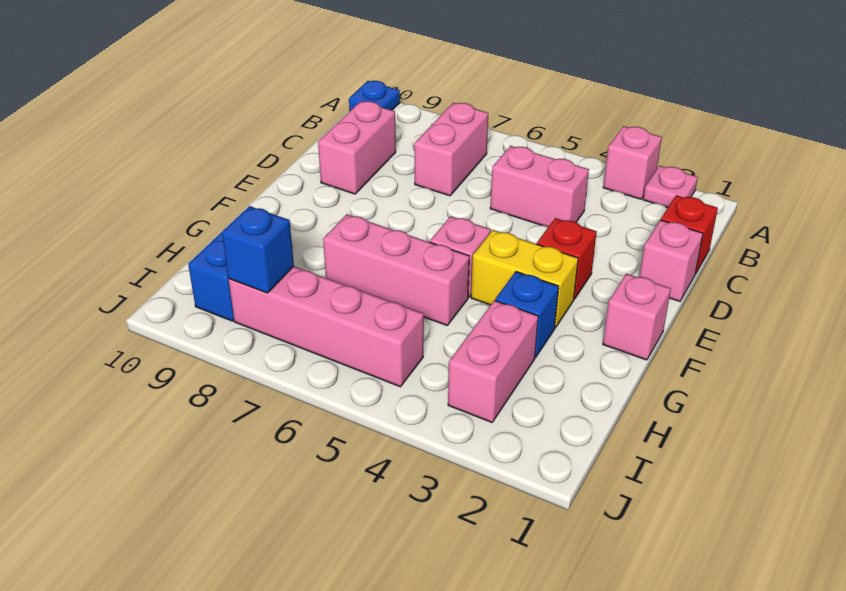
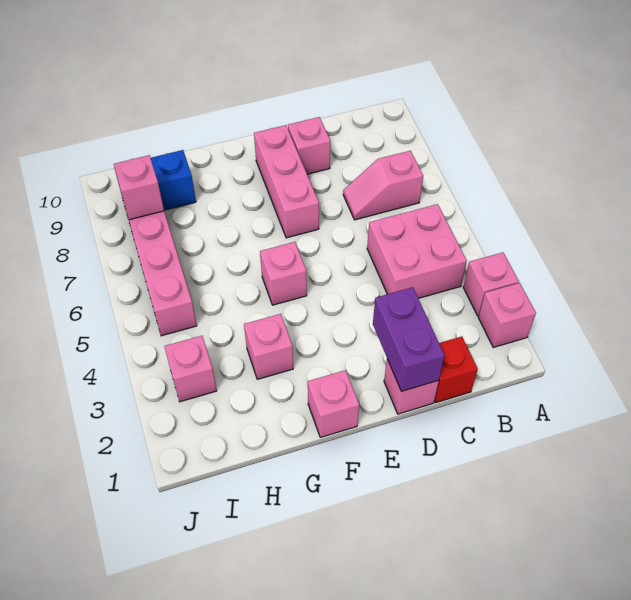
pink 1x1 plate [643,166,698,207] -> pink 1x1 brick [478,283,536,347]
blue 1x1 plate [349,81,400,111] -> none
pink 1x2 brick [414,103,488,196] -> pink 1x2 slope [343,151,423,220]
pink 1x2 brick [490,146,589,227] -> pink 2x2 brick [367,204,467,298]
pink 1x2 brick [318,101,396,194] -> pink 1x1 brick [288,117,330,174]
none -> purple 1x2 brick [373,287,445,391]
red 1x1 brick [537,218,597,299] -> none
yellow 1x2 brick [471,230,578,328] -> none
blue 1x1 brick [495,272,559,358] -> pink 1x1 brick [244,314,293,379]
pink 1x3 brick [323,214,469,325] -> pink 1x3 brick moved to [254,125,319,238]
pink 1x2 brick [448,300,538,422] -> pink 1x1 brick [164,336,217,402]
blue 1x1 brick [222,206,294,293] -> pink 1x1 brick [114,155,164,220]

